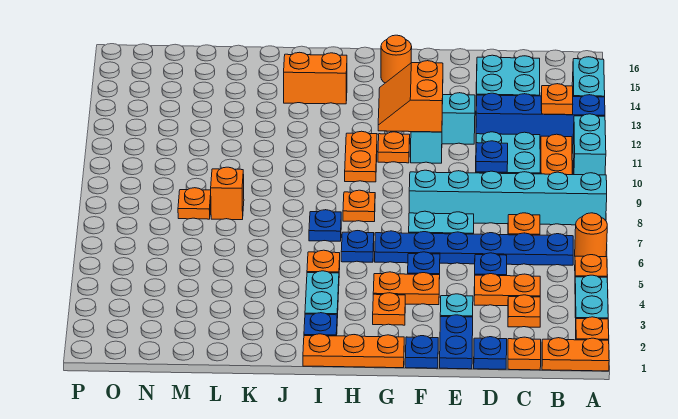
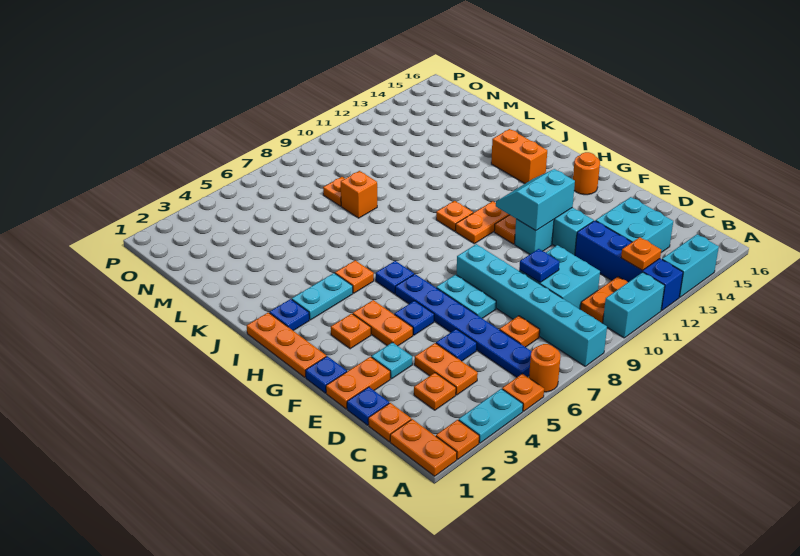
blue 1x2 plate [440,315,473,369] -> orange 1x2 plate [326,357,390,409]
orange 2x2 slope [378,61,443,132] -> cyan 2x2 slope [496,169,575,231]
orange 1x1 plate [343,190,375,222] -> orange 1x1 plate moved to [436,201,473,231]
blue 1x1 plate [309,210,341,241] -> none

